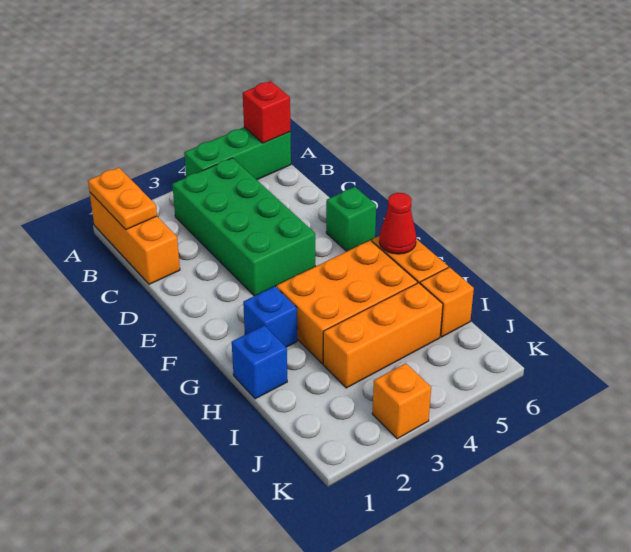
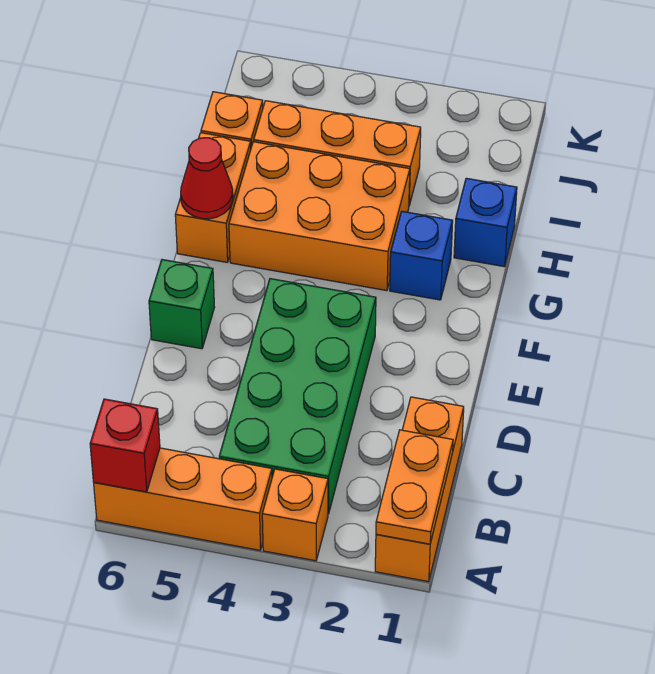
green 1x3 brick [184,127,291,180] -> orange 1x3 brick [94,448,272,550]
orange 1x1 brick [372,363,431,439] -> orange 1x1 brick moved to [262,469,328,561]

